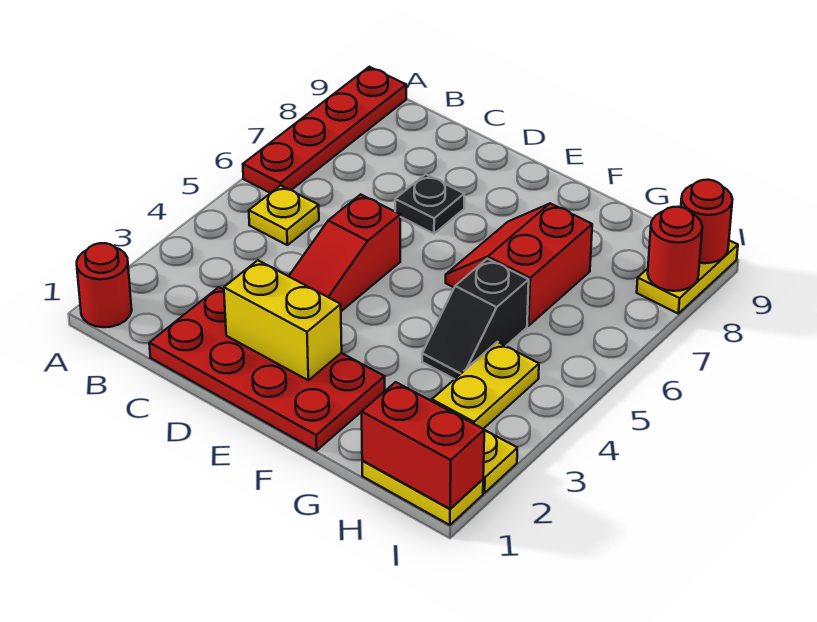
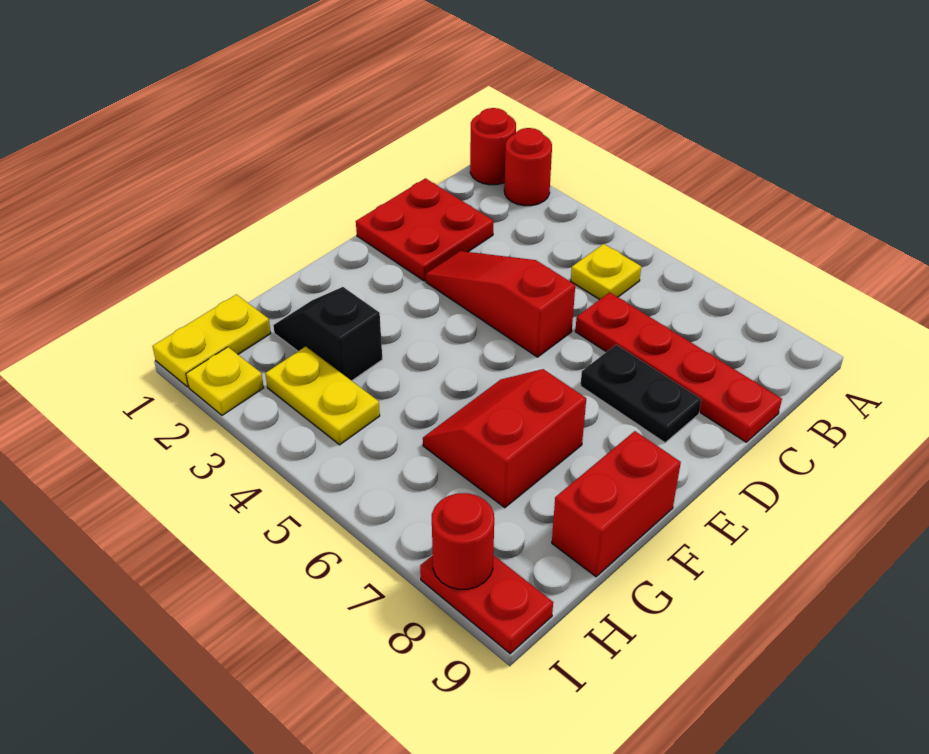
red 1x4 plate [243,67,406,193] -> red 1x4 plate moved to [575,292,782,442]
red 2x4 plate [149,287,385,451] -> red 2x2 plate [356,178,493,281]
yellow 1x2 brick [224,260,342,380] -> none
black 1x1 plate [395,174,464,234] -> black 1x2 plate [580,345,701,443]
red 2x2 slope [446,203,592,326] -> red 2x2 slope turned to [423,369,586,508]
black 1x2 slope [422,259,529,379] -> black 1x2 slope moved to [273,287,382,381]
red 1x2 brick [362,382,484,509] -> red 1x2 brick moved to [552,431,681,577]
yellow 1x2 plate [637,240,738,314] -> red 1x2 plate [420,555,553,654]
red 1x1 round brick [681,180,733,263] -> red 1x1 round brick moved to [504,128,552,206]

